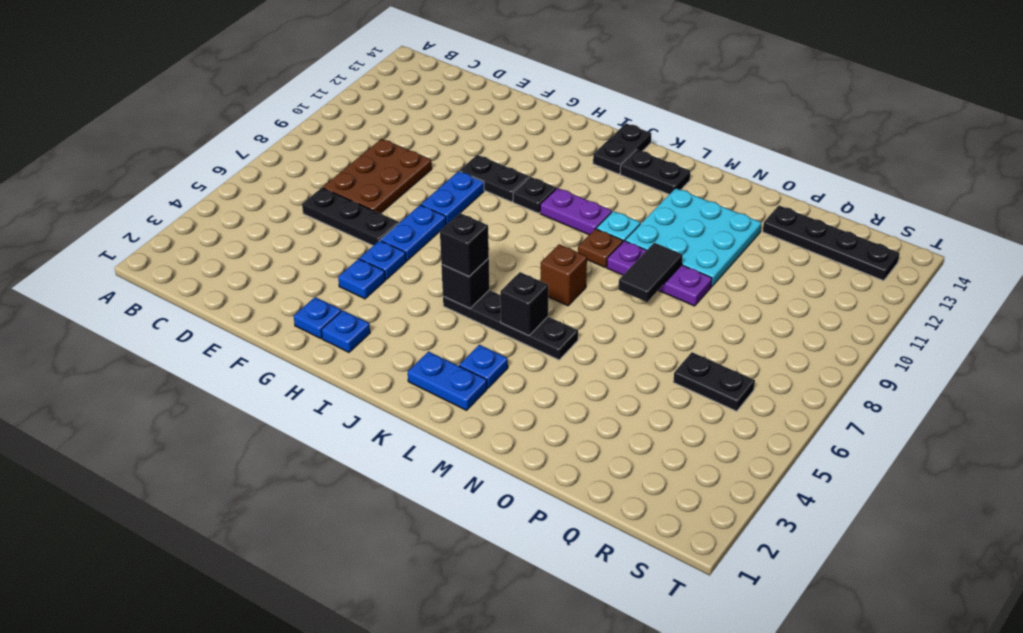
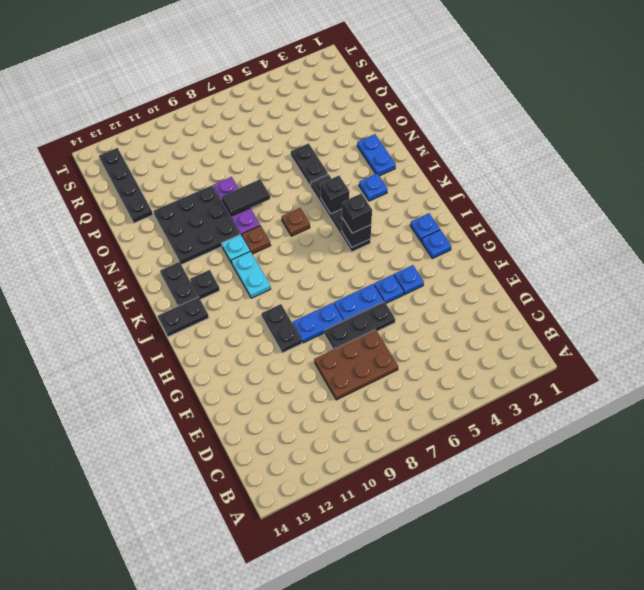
black 1x3 plate [302,188,399,246] -> black 1x3 plate turned to [324,302,395,349]
blue 1x1 plate [294,297,341,339] -> blue 1x1 plate moved to [410,213,440,242]
black 1x1 plate [513,177,556,213] -> black 1x1 plate moved to [190,270,220,300]
purple 1x2 plate [540,188,612,235] -> cyan 1x2 plate [231,251,271,298]
blue 1x2 plate [408,352,487,410] -> blue 1x2 plate moved to [357,134,396,176]
brown 1x1 brick [541,244,587,306] -> brown 1x1 plate [282,208,310,236]
cyan 3x3 plate [625,188,761,287] -> black 3x3 plate [153,185,240,265]
black 1x2 plate [673,352,755,411] -> black 1x2 plate moved to [291,143,328,186]

